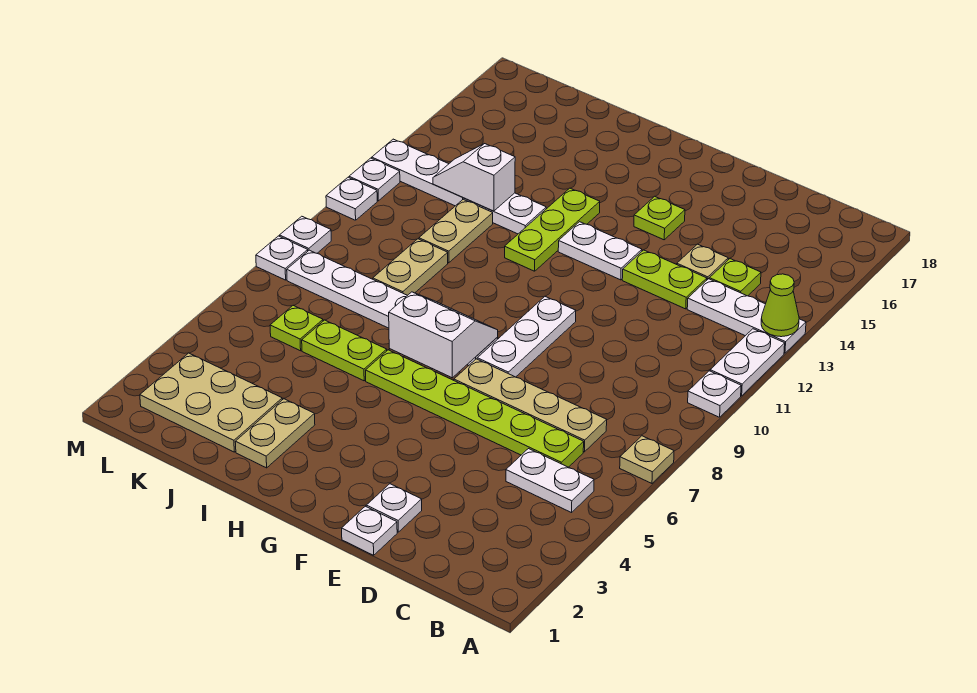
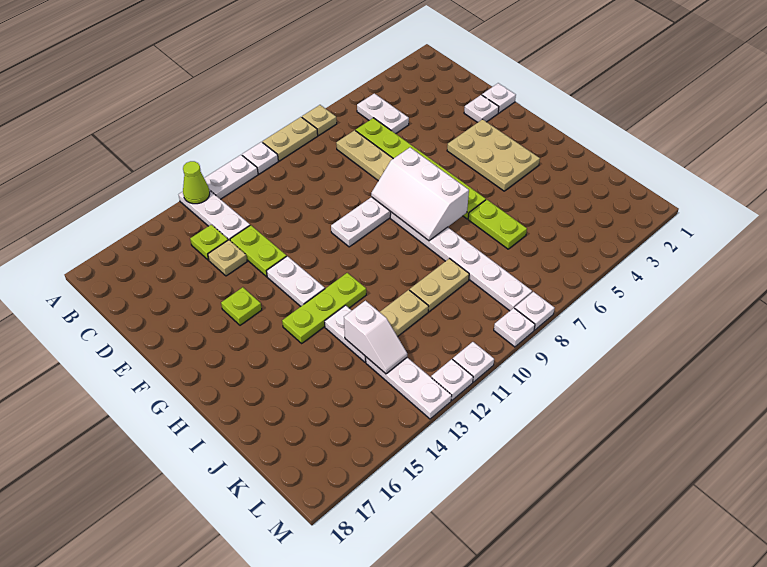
white 2x2 slope [389,292,498,378] -> white 2x3 slope [371,148,469,241]
tan 1x2 plate [235,399,315,468] -> tan 1x2 plate moved to [262,117,318,161]
tan 2x3 plate [140,353,282,452] -> tan 2x3 plate moved to [447,119,540,191]
lime 1x1 plate [270,305,323,351] -> none

